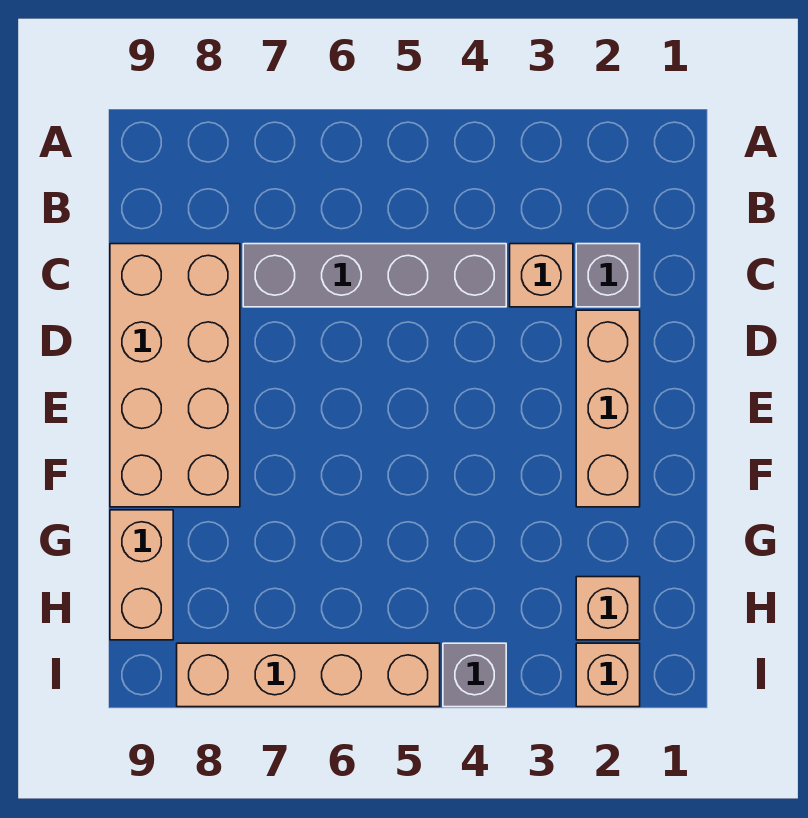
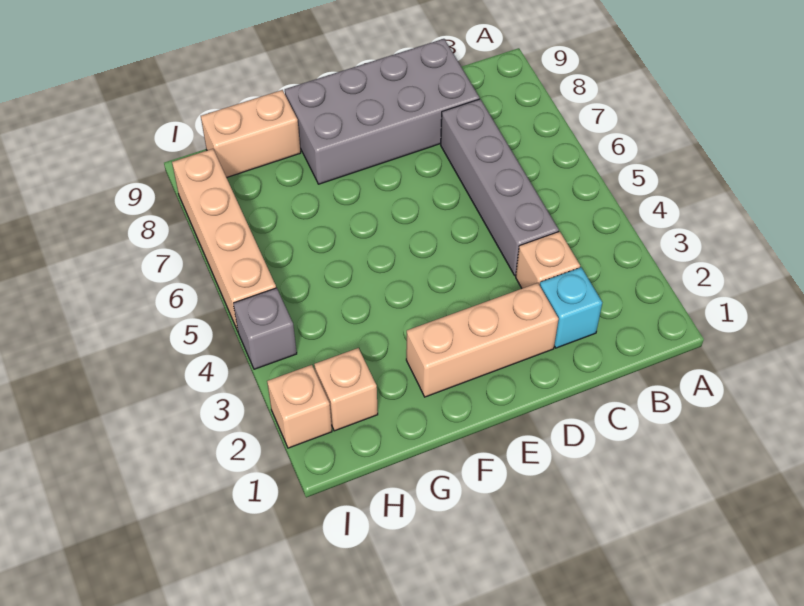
grey 1x1 brick [576,244,640,307] -> cyan 1x1 brick [540,267,602,348]
tan 2x4 brick [110,244,240,507] -> grey 2x4 brick [285,39,479,184]

